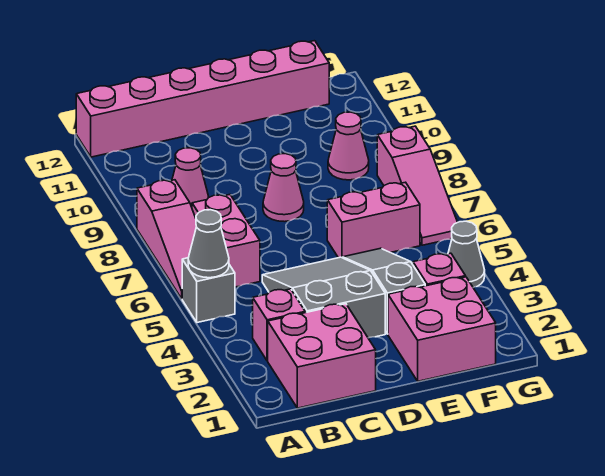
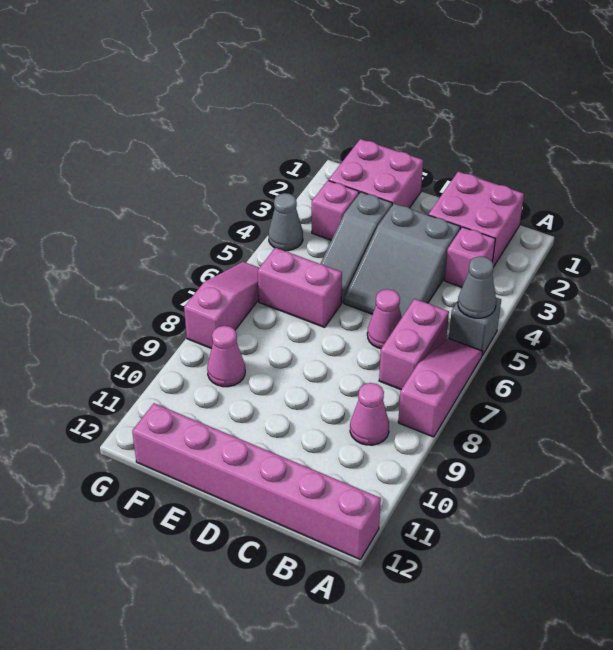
pink 1x1 cone [263,154,304,222] -> pink 1x1 cone moved to [367,289,402,349]

